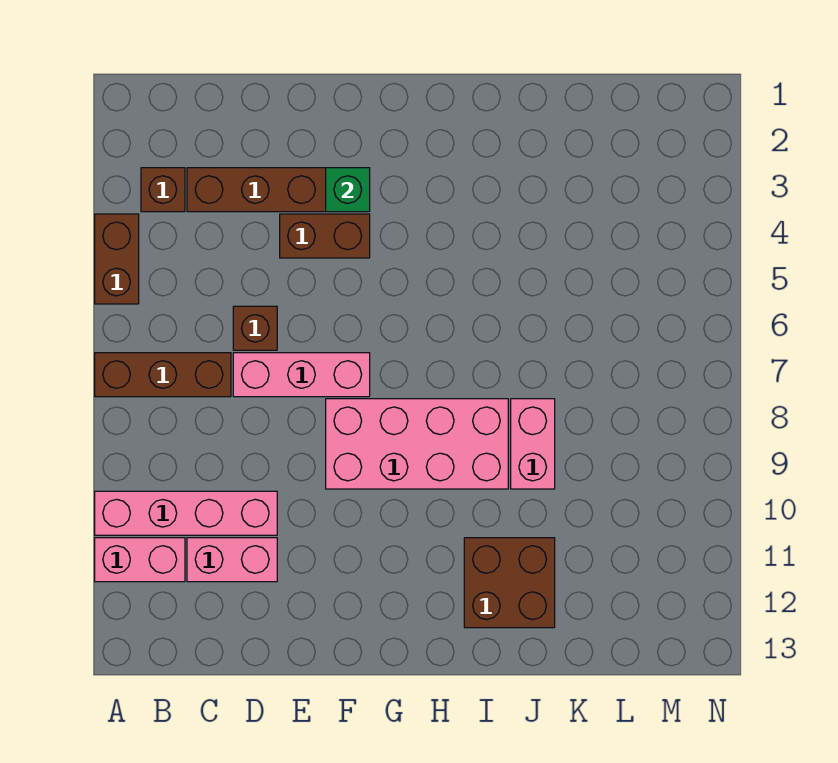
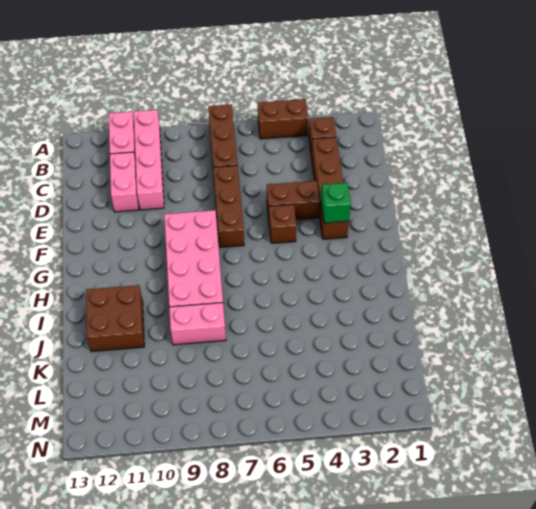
brown 1x1 brick [233,306,277,350] -> brown 1x1 brick moved to [269,204,296,243]
pink 1x3 brick [233,353,370,397] -> brown 1x3 brick [213,165,244,247]
brown 1x2 brick [280,214,370,258] -> brown 1x2 brick turned to [267,181,320,220]

